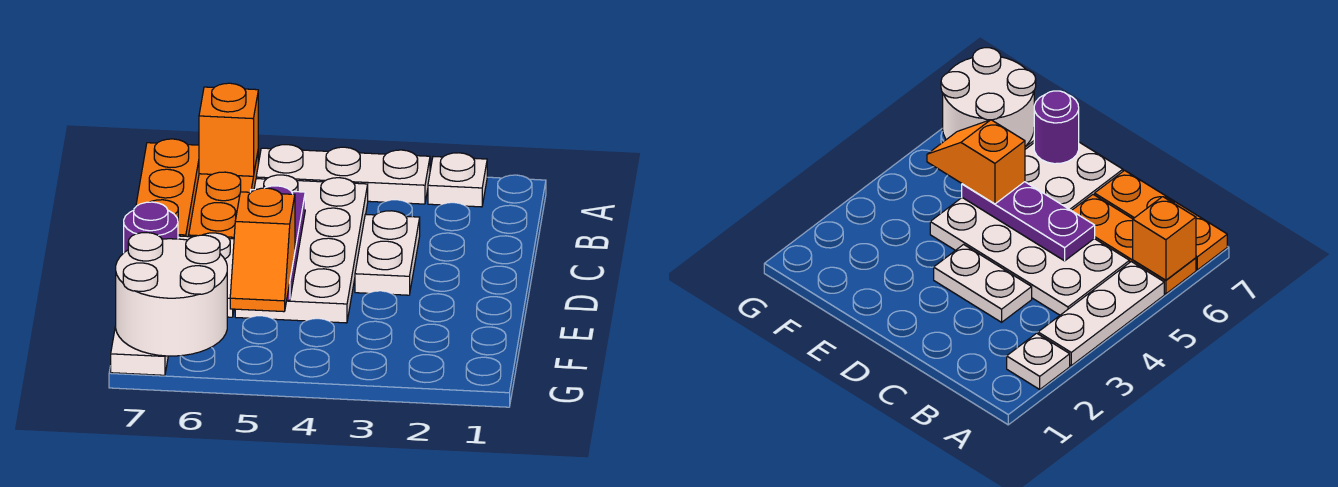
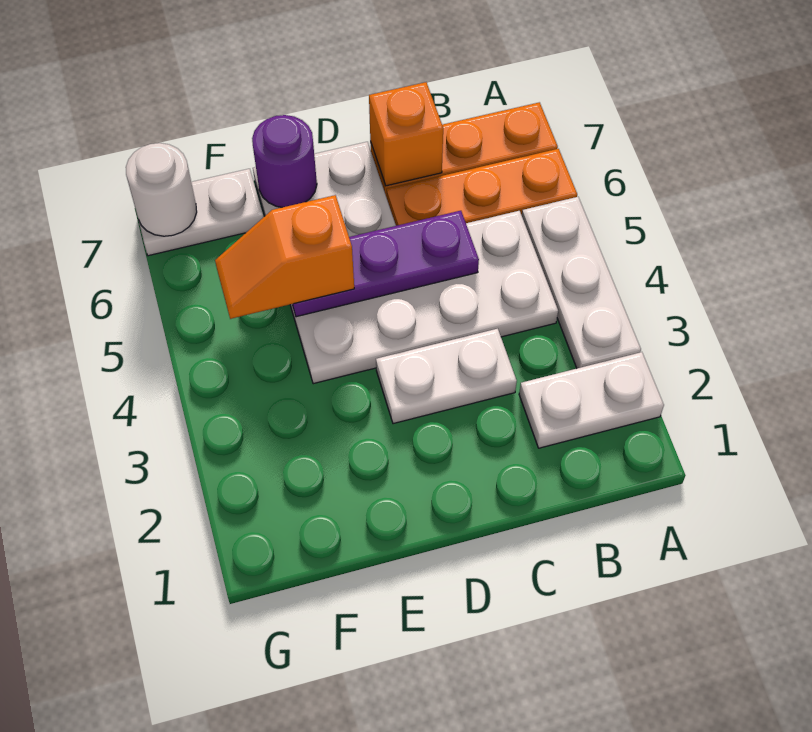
white 1x1 plate [428,153,487,207] -> white 1x2 plate [519,352,664,448]
orange 1x1 brick [199,83,258,176] -> orange 1x1 brick moved to [369,82,443,186]
white 2x2 round brick [116,233,227,356] -> white 1x1 round brick [126,143,197,236]

